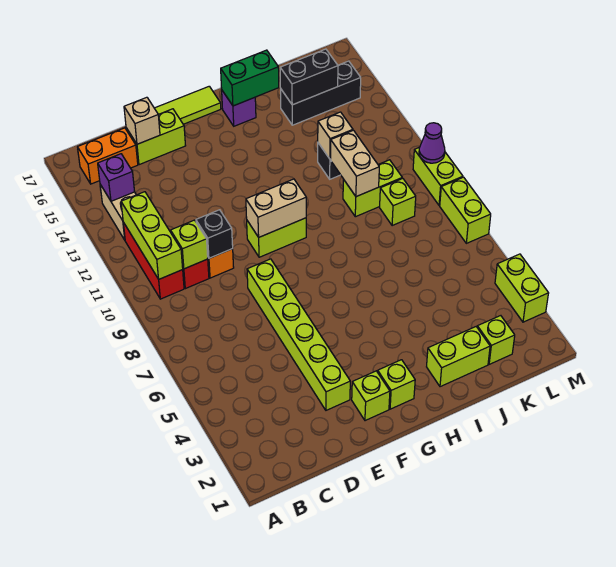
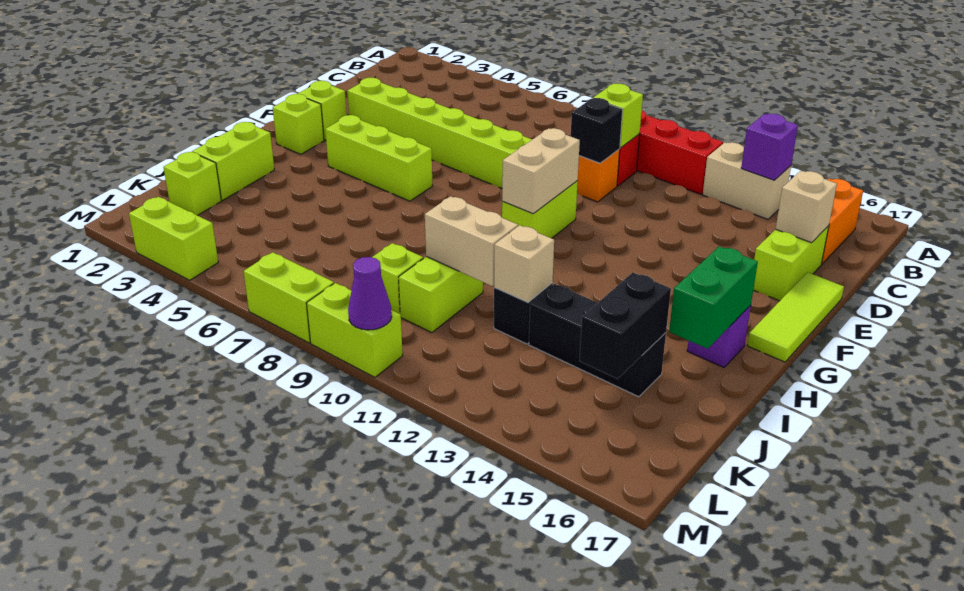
lime 1x3 brick [121,192,183,279] -> lime 1x3 brick moved to [325,115,433,201]
black 1x3 brick [281,61,361,125] -> black 1x3 brick turned to [529,284,666,397]

